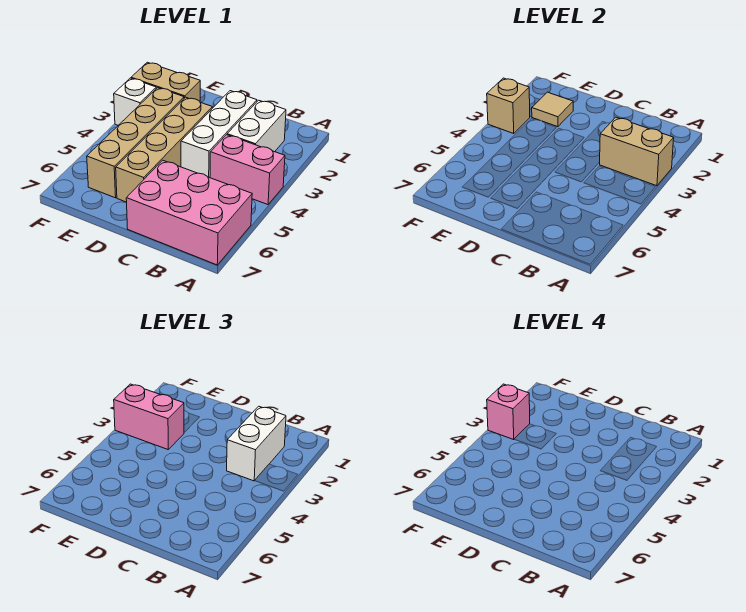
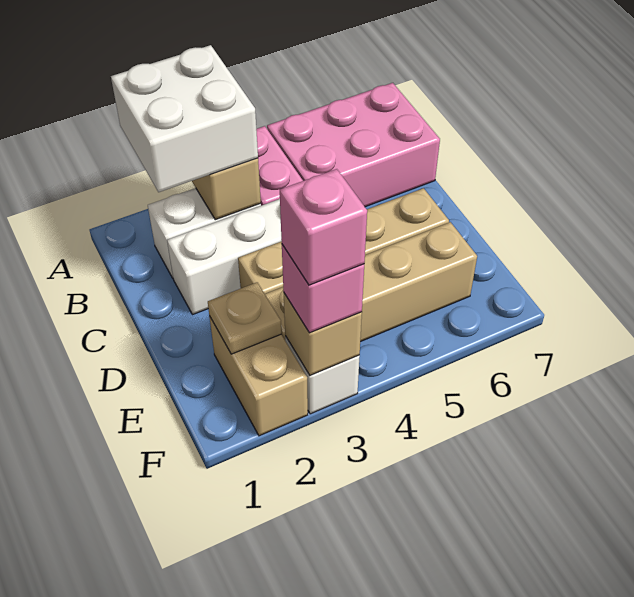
pink 2x3 brick [126,160,252,265] -> pink 2x3 brick turned to [267,83,440,207]
white 1x2 brick [227,406,286,481] -> white 2x2 brick [111,45,258,192]
tan 1x1 tile [532,92,573,127] -> tan 1x1 plate [208,282,281,354]
pink 1x2 brick [114,384,184,449] -> pink 1x1 brick [282,245,364,333]

